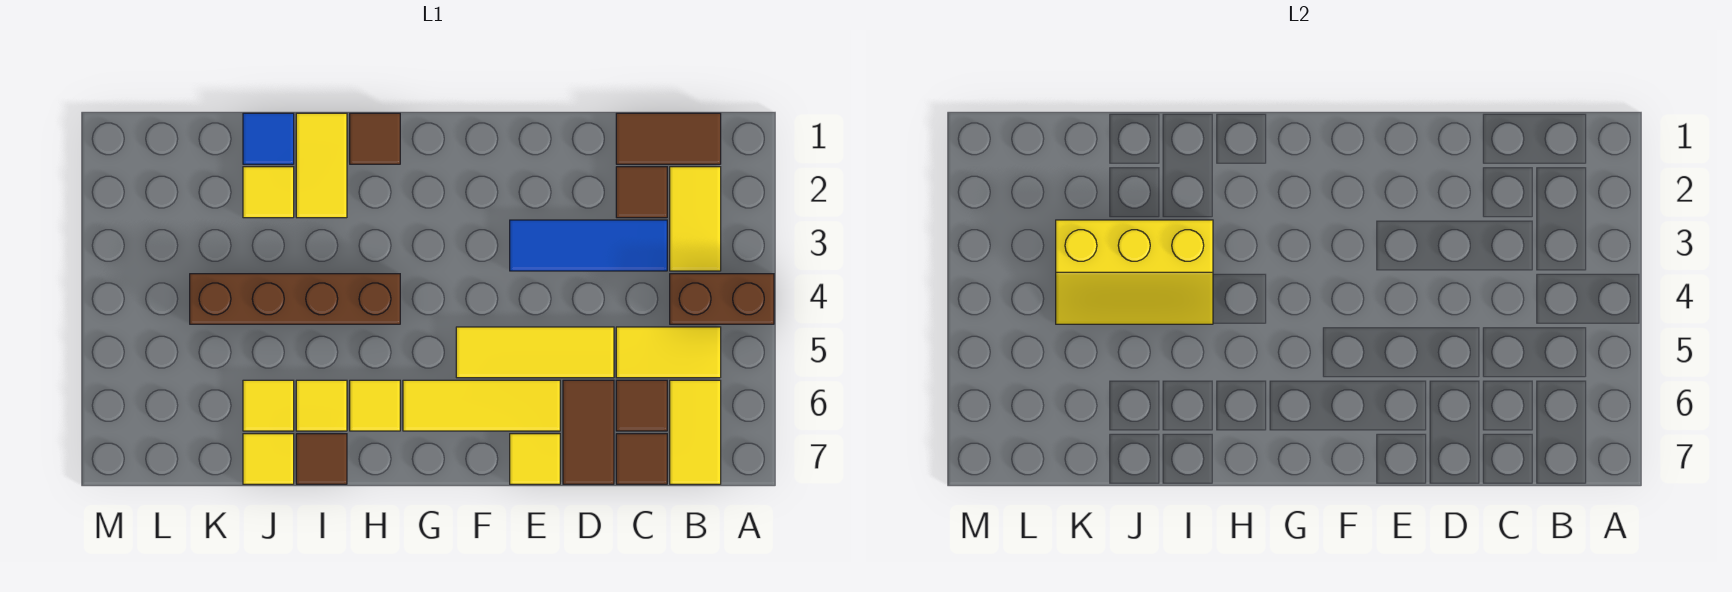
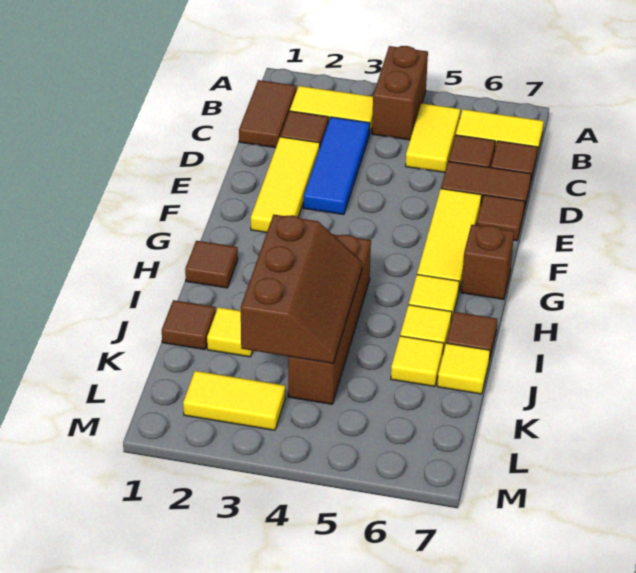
yellow 1x3 tile [456,327,614,378] -> yellow 1x3 tile moved to [251,137,320,232]
yellow 1x1 tile [510,434,560,484] -> brown 1x1 tile [477,195,525,241]
none -> brown 1x1 brick [461,225,514,299]
yellow 1x2 tile [296,113,347,218] -> yellow 1x2 tile moved to [183,371,285,430]
yellow 2x3 slope [1056,220,1213,324] -> brown 2x3 slope [241,215,362,363]
blue 1x1 tile [243,113,294,164] -> brown 1x1 tile [162,300,216,350]

